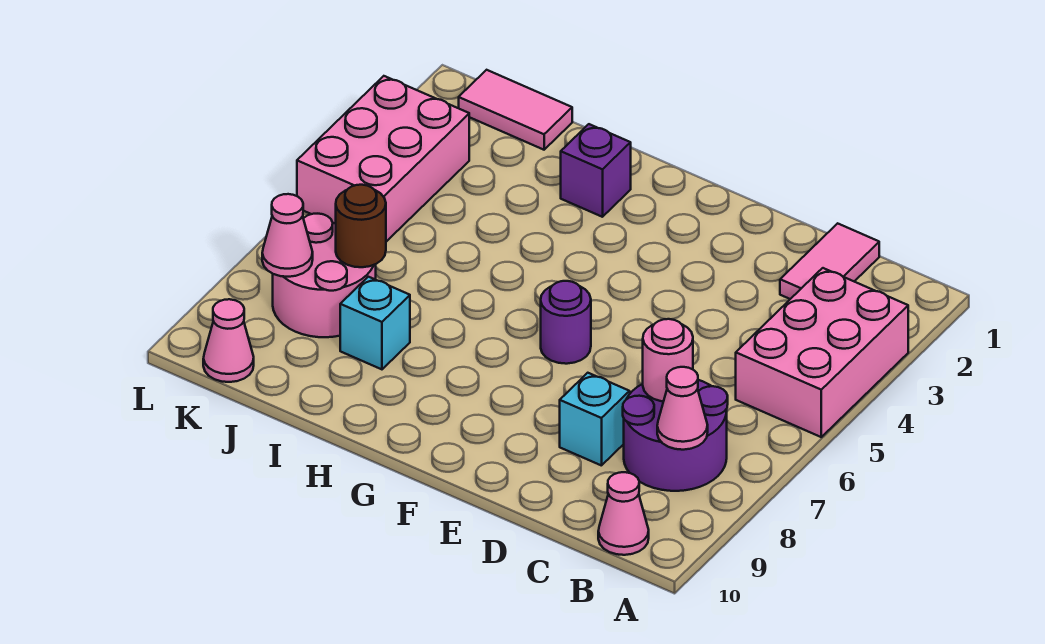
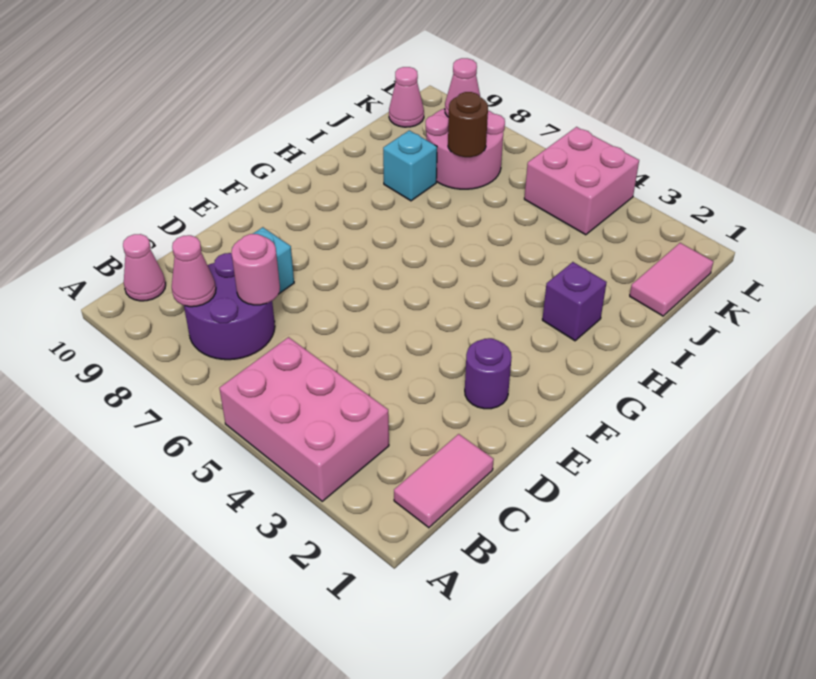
pink 1x2 tile [780,223,879,299] -> pink 1x2 tile turned to [394,434,494,528]
purple 1x1 round brick [541,281,591,364] -> purple 1x1 round brick moved to [465,338,512,409]
pink 2x3 brick [297,76,469,242] -> pink 2x2 brick [524,127,639,235]

